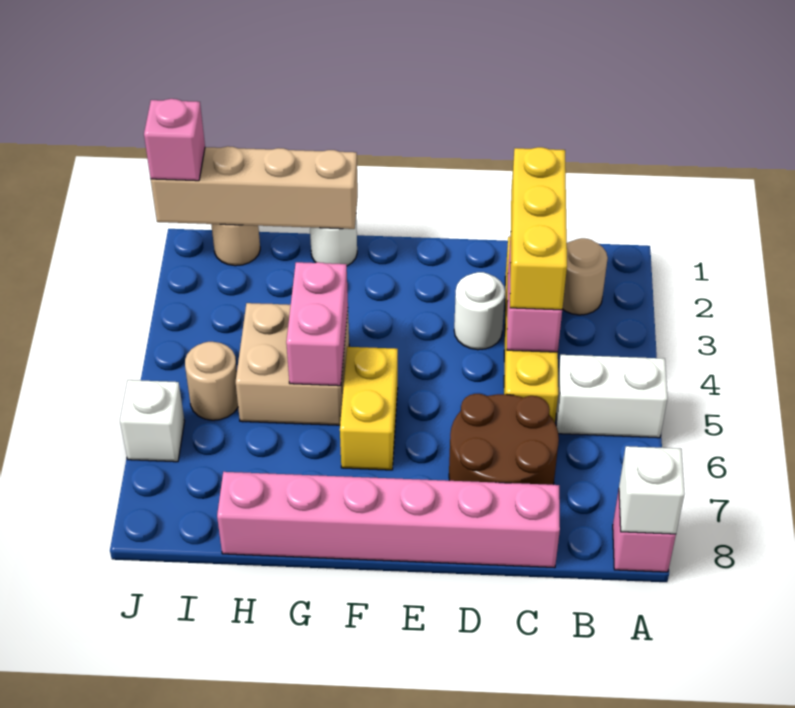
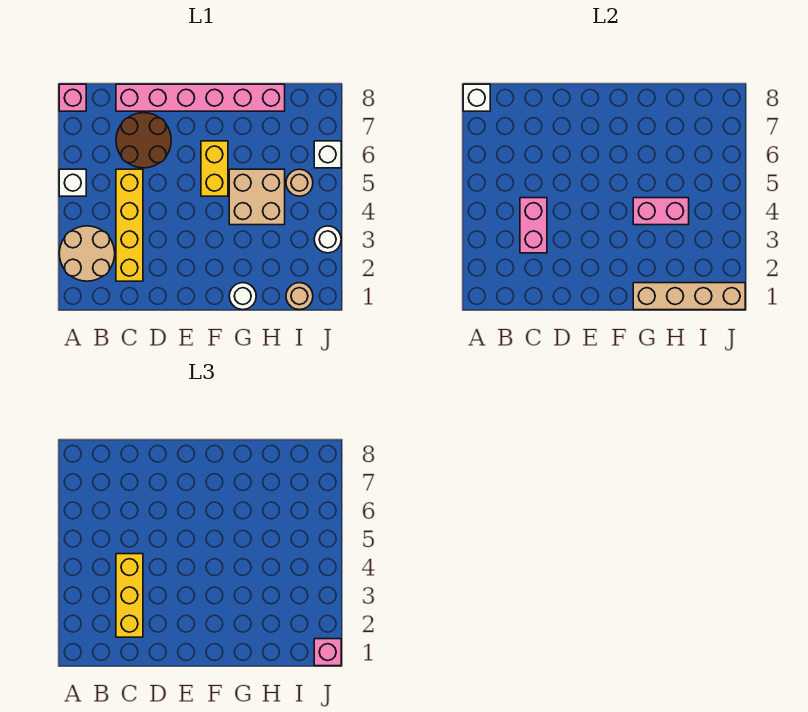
white 1x2 brick [556,355,667,438] -> white 1x1 brick [59,169,86,196]
tan 1x1 round brick [562,238,608,315] -> tan 2x2 round brick [59,226,115,281]
white 1x1 round brick [454,272,505,350] -> white 1x1 round brick moved to [314,226,341,253]
pink 1x2 brick [286,262,348,386] -> pink 1x2 brick turned to [633,198,689,225]

